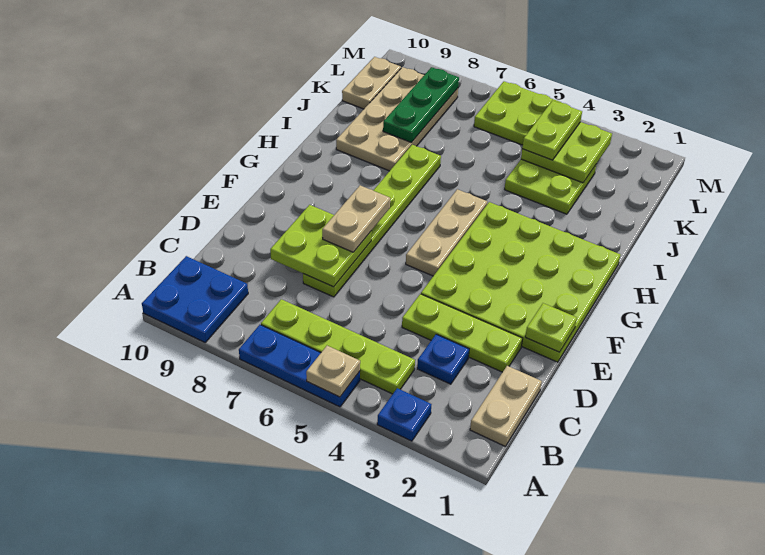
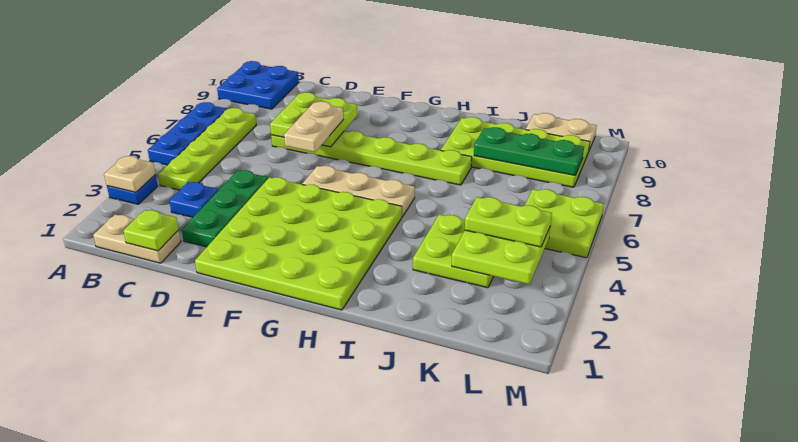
tan 1x1 plate [306,346,360,397] -> tan 1x1 plate moved to [104,156,155,192]
lime 1x3 plate [402,294,523,372] -> green 1x3 plate [182,170,268,247]
lime 1x1 plate [525,303,577,352] -> lime 1x1 plate moved to [123,210,179,251]
tan 1x2 plate [322,185,390,252] -> tan 1x2 plate turned to [284,101,344,152]
tan 2x4 plate [336,67,458,171] -> lime 2x4 plate [441,117,590,187]

